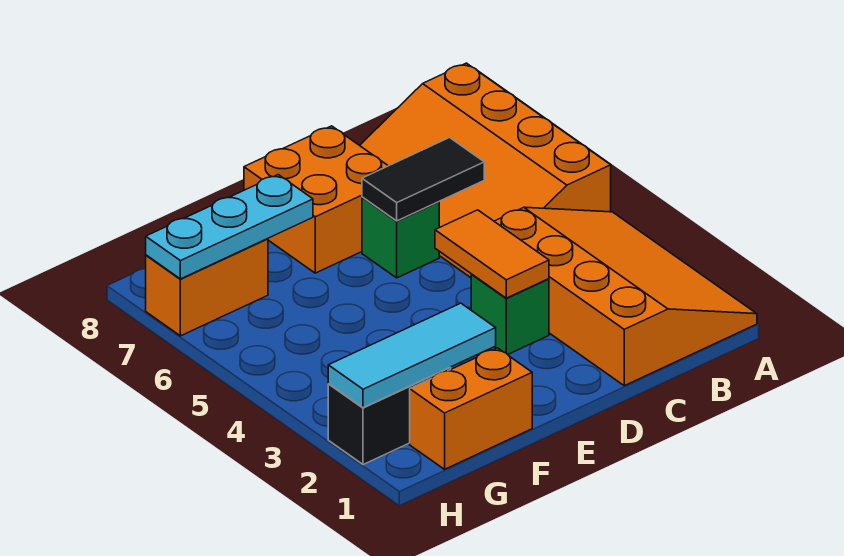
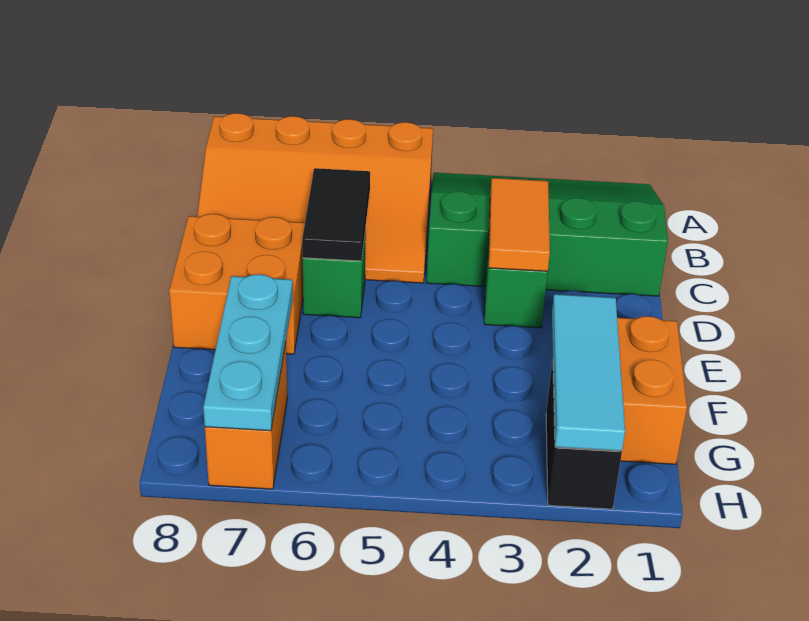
orange 3x4 slope [494,207,757,386] -> green 3x4 slope [426,173,668,296]
orange 1x2 tile [435,210,549,298] -> orange 1x2 tile turned to [489,178,550,271]

